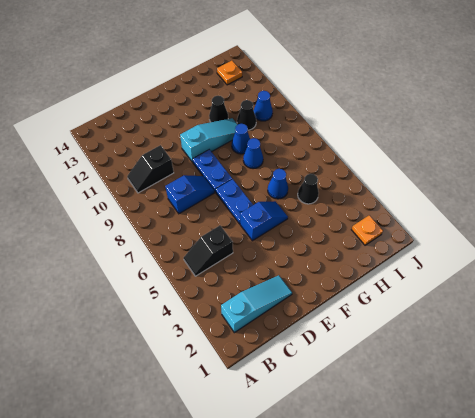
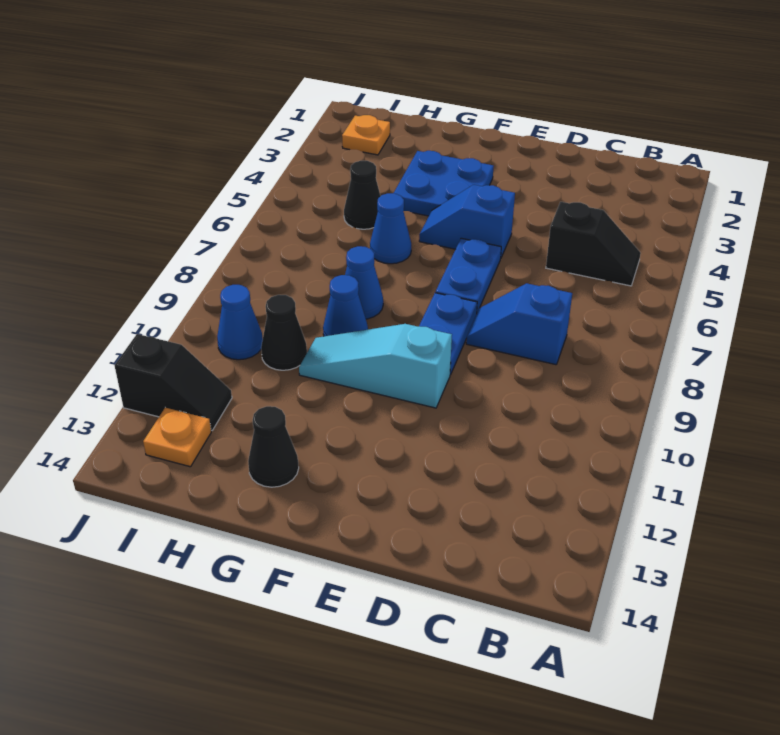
cyan 1x3 slope [221,275,292,333] -> none
black 1x2 slope [127,145,174,193] -> black 1x2 slope moved to [115,334,232,430]
none -> blue 2x2 plate [394,151,494,216]
black 1x1 cone [209,96,228,122] -> black 1x1 cone moved to [248,406,299,487]

